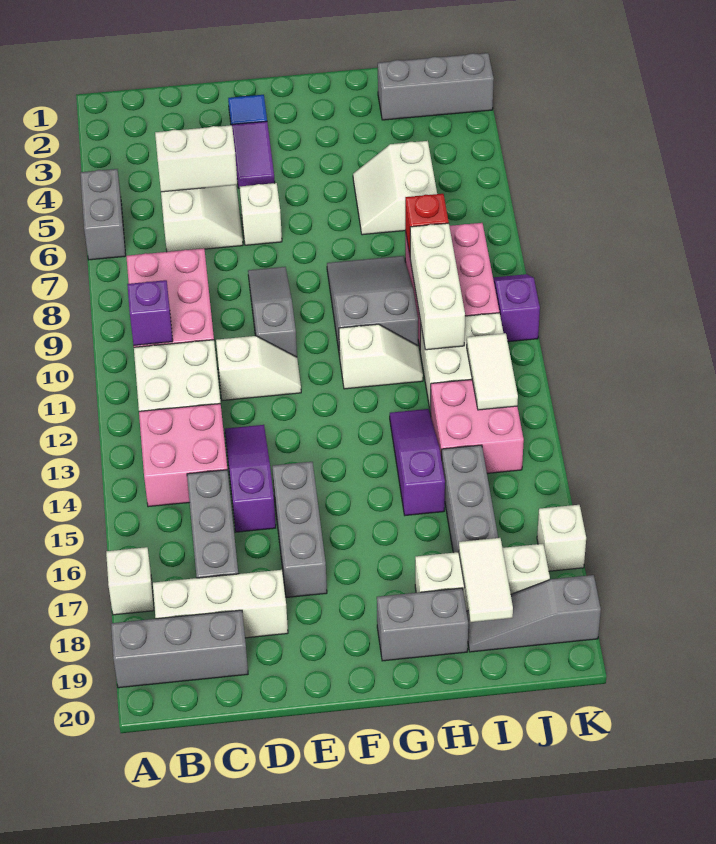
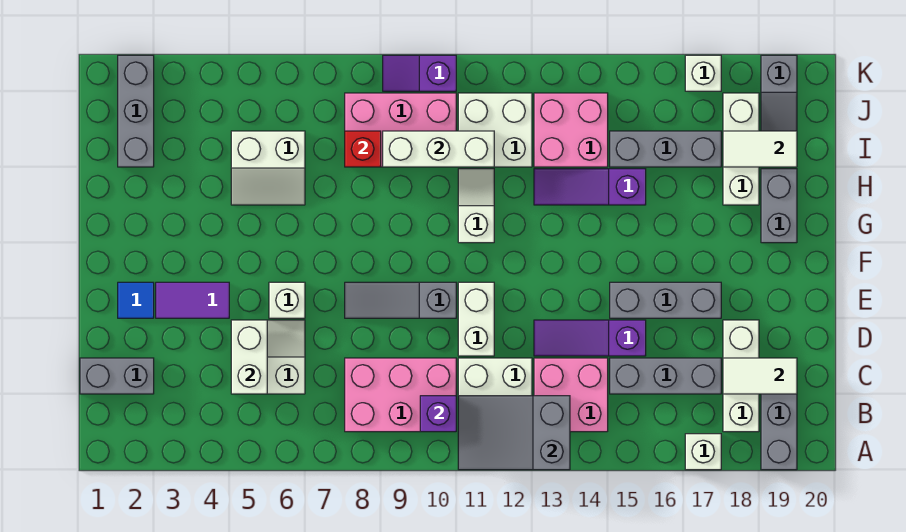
grey 1x2 brick [80,169,126,260] -> grey 1x2 brick moved to [80,358,154,394]
white 1x2 slope [216,336,301,401] -> white 1x2 brick [458,282,494,356]
grey 2x3 slope [327,256,418,356] -> grey 2x3 slope moved to [458,396,570,470]
white 1x2 tile [467,333,518,410] -> white 1x2 tile moved to [723,358,797,394]

